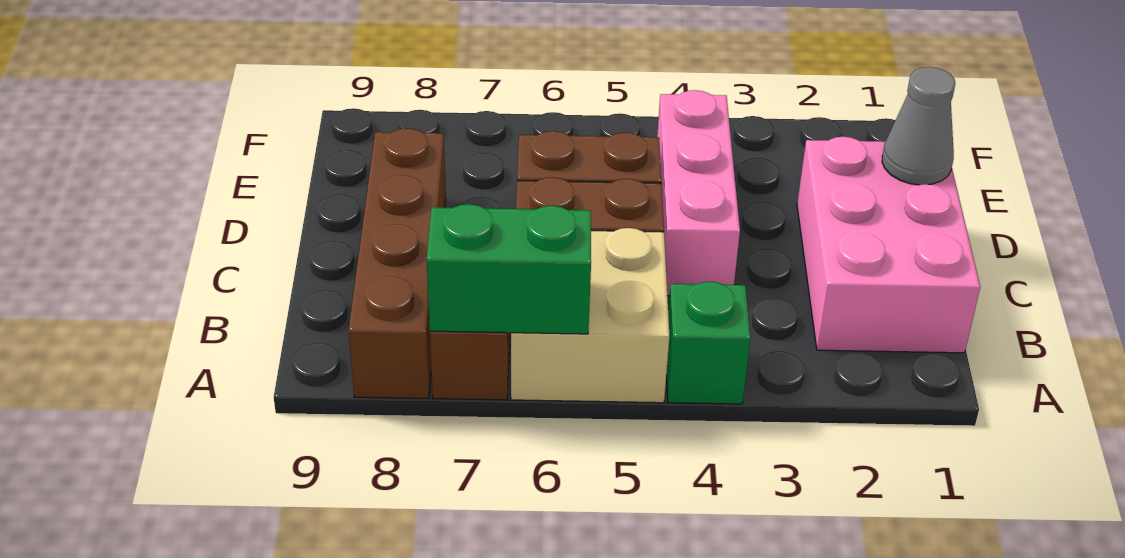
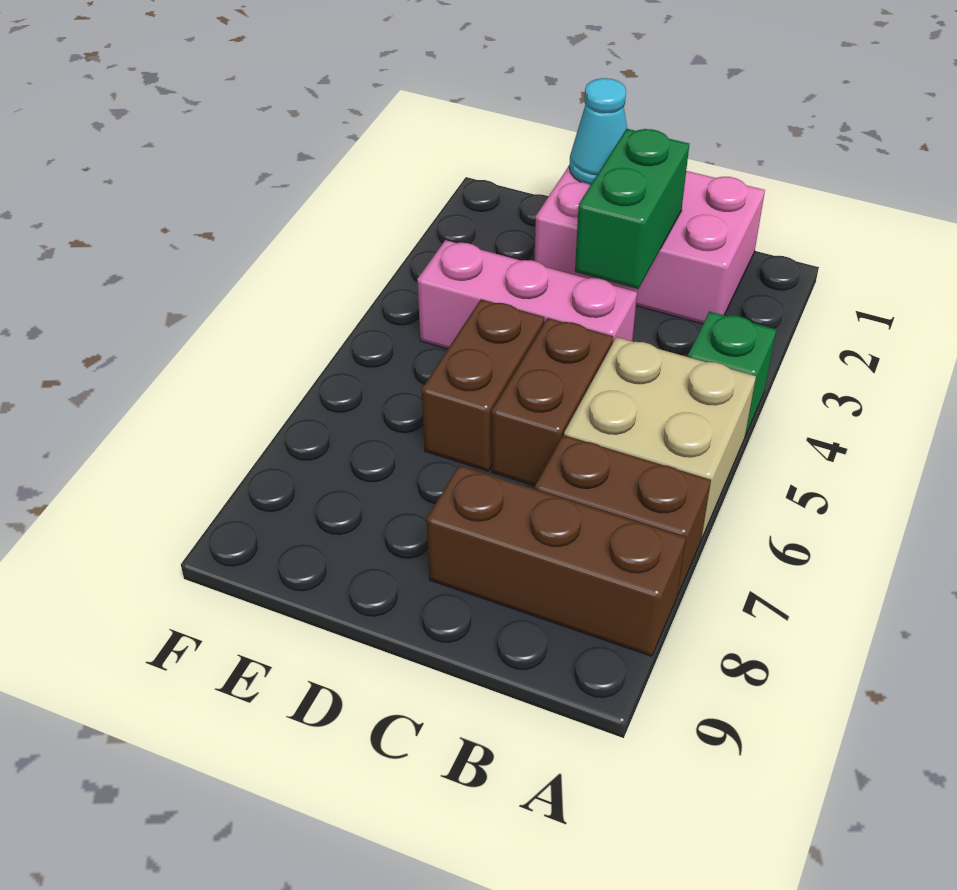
green 1x2 brick [427,204,591,334] -> green 1x2 brick moved to [575,129,689,289]
brown 1x4 brick [348,128,446,398] -> brown 1x3 brick [427,465,686,656]
grey 1x1 cone [882,67,955,185] -> cyan 1x1 cone [569,78,627,185]

